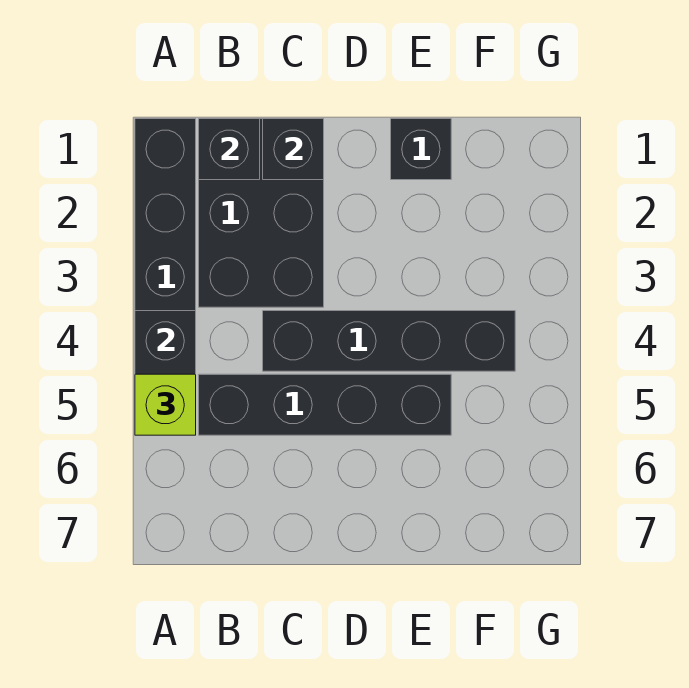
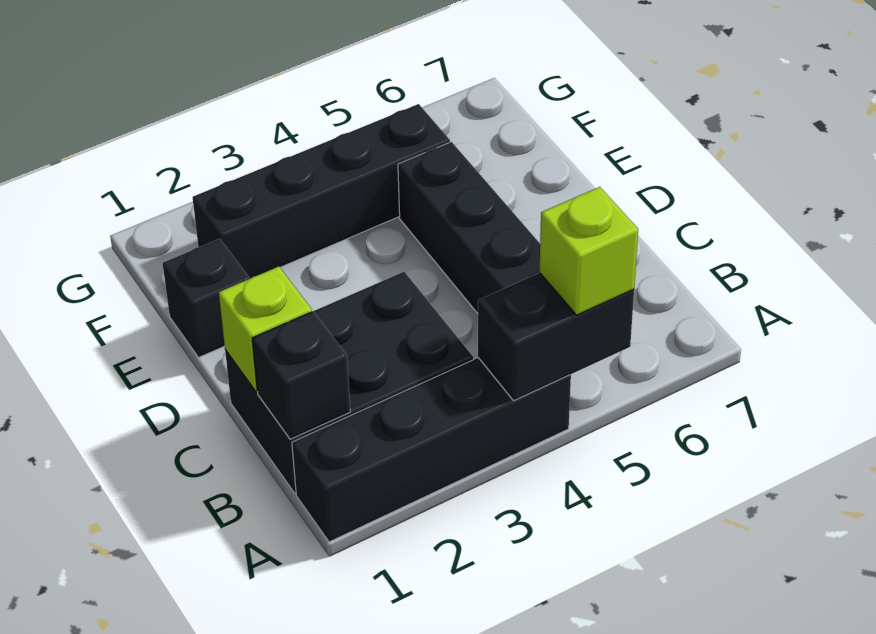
black 1x1 brick [263,119,324,180] -> lime 1x1 brick [219,267,312,392]
black 1x4 brick [263,311,515,371] -> black 1x4 brick turned to [193,104,450,278]

